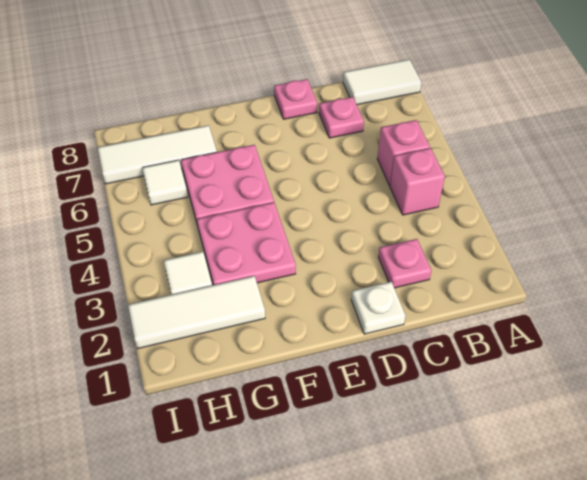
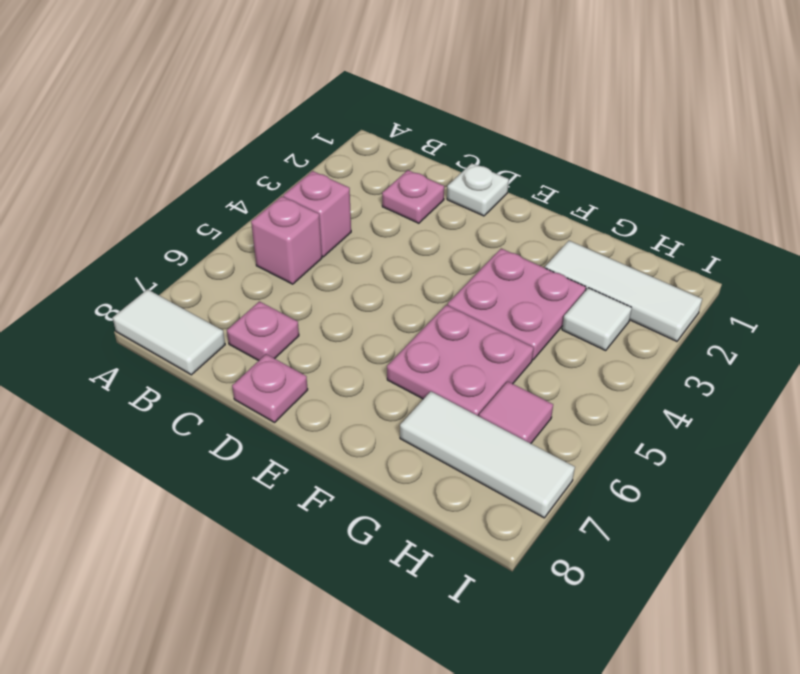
white 1x1 tile [142,160,188,205] -> pink 1x1 tile [479,381,553,443]

